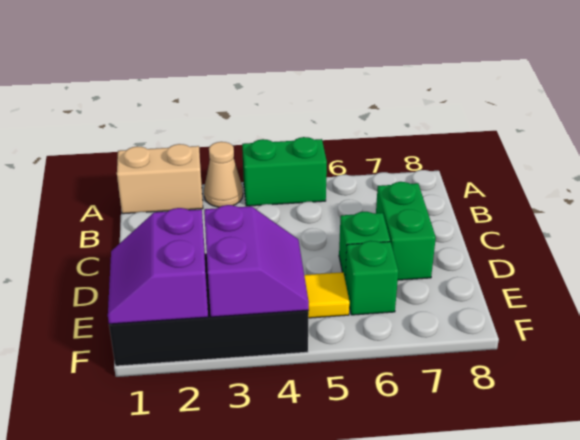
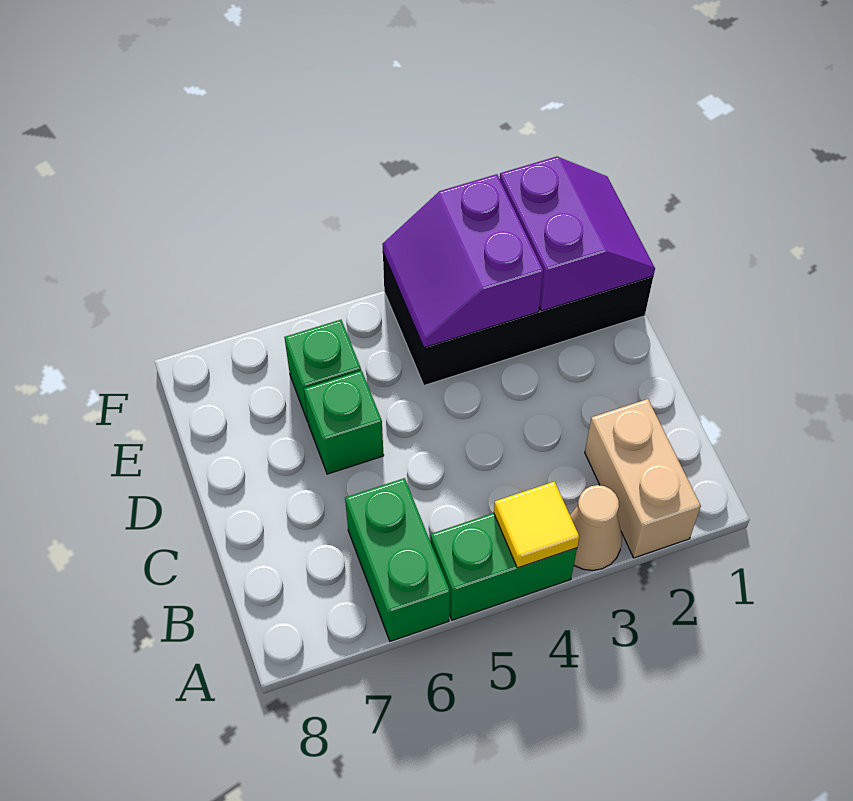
tan 1x2 brick [117,144,203,214] -> tan 1x2 brick turned to [585,399,701,558]
green 1x2 brick [376,182,436,280] -> green 1x2 brick moved to [345,478,450,641]
yellow 1x1 tile [304,272,350,318] -> yellow 1x1 tile moved to [494,482,579,568]

